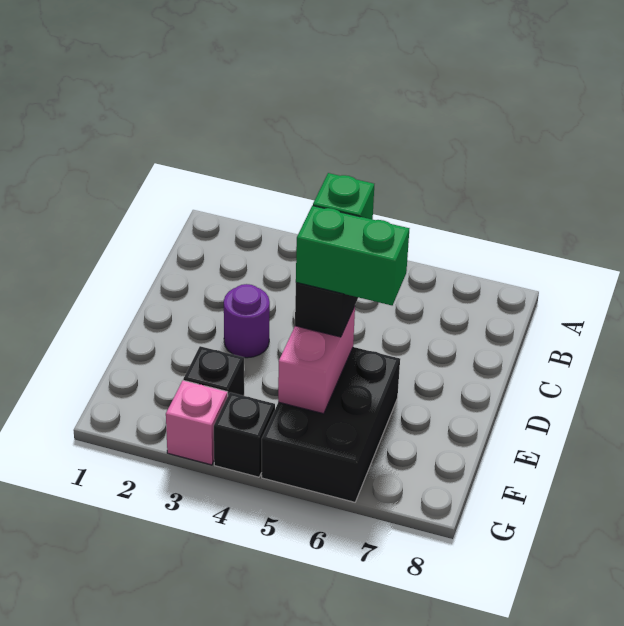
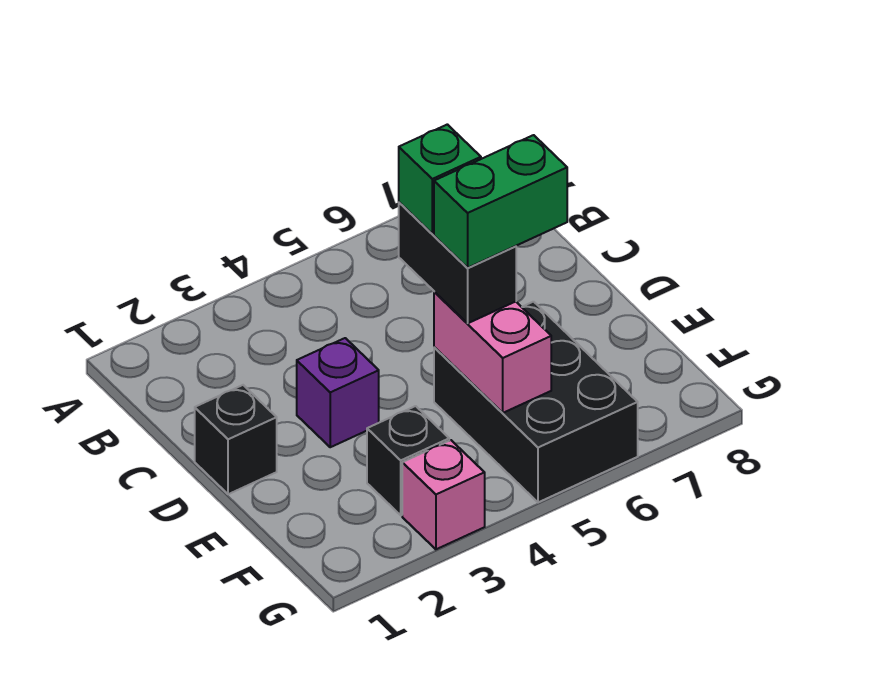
purple 1x1 round brick [224,284,270,358] -> purple 1x1 brick [297,338,379,447]
black 1x1 brick [214,392,275,477] -> black 1x1 brick moved to [195,385,277,494]

